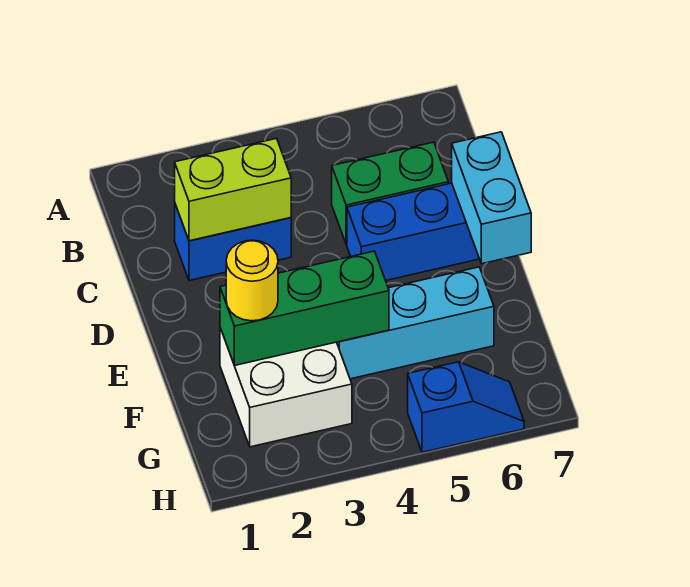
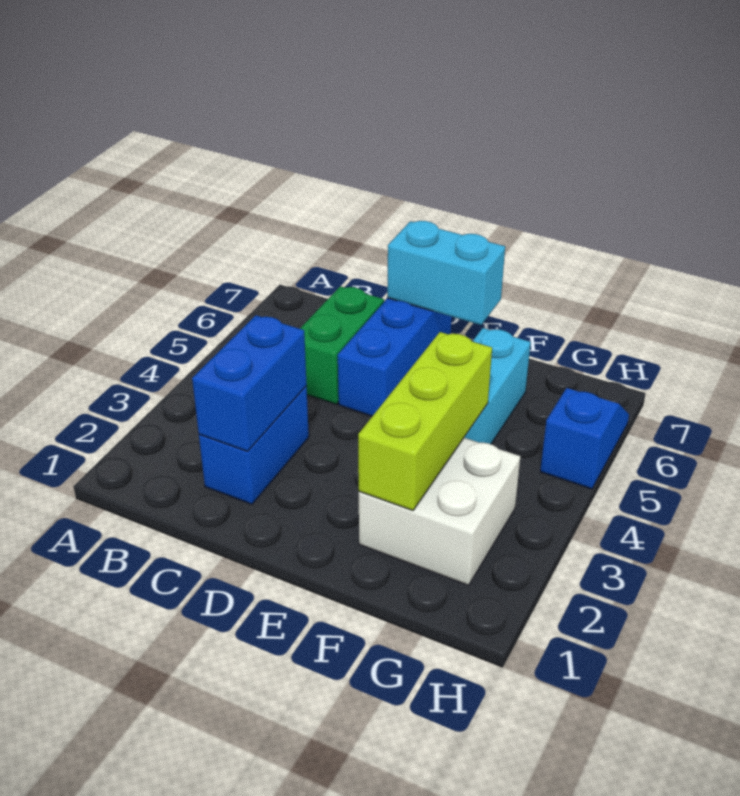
lime 1x2 brick [175,138,291,241] -> blue 1x2 brick [192,315,307,451]
green 1x3 brick [220,251,389,366] -> lime 1x3 brick [358,332,492,510]
yellow 1x1 round brick [226,240,278,321] -> none

